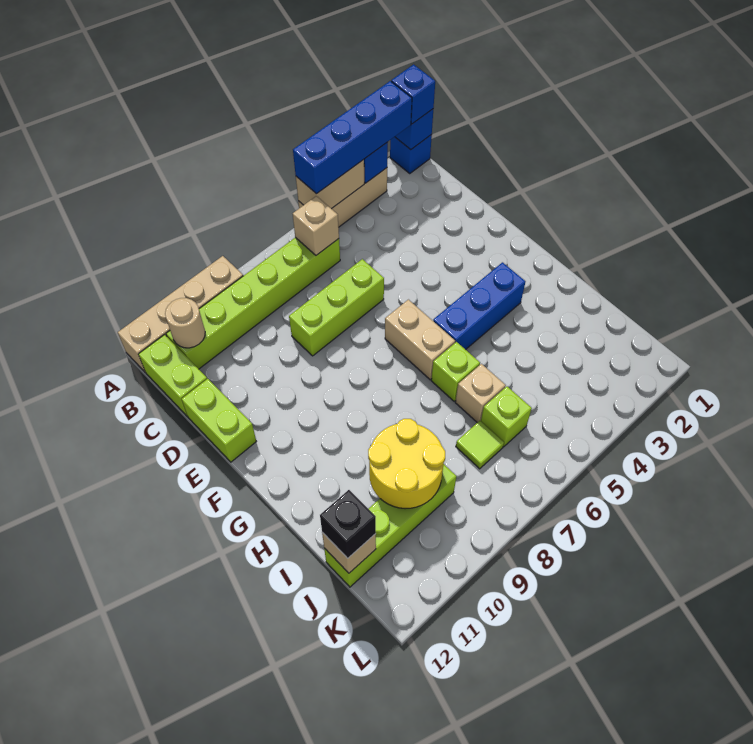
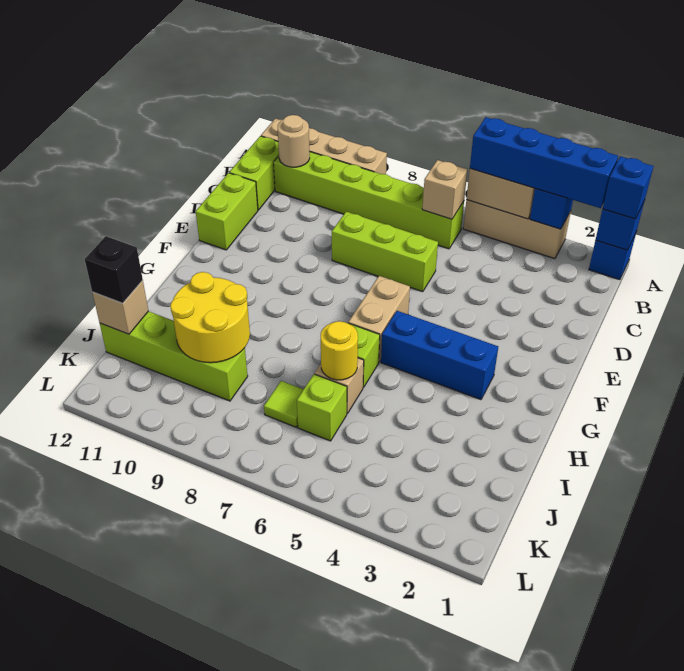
none -> yellow 1x1 round brick [321,321,358,380]

